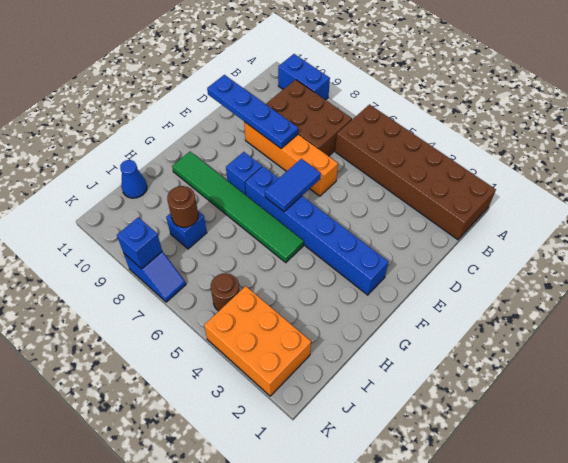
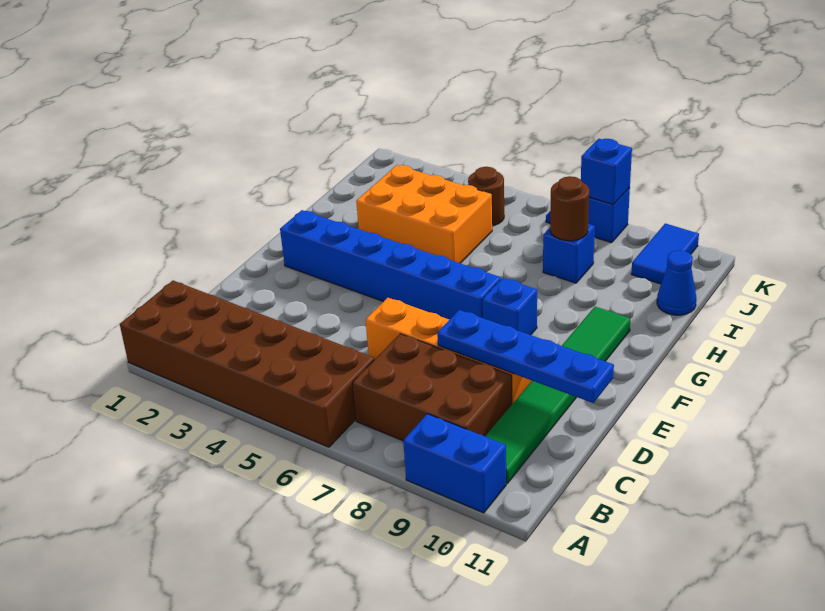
blue 1x2 tile [265,159,321,212] -> blue 1x2 tile moved to [631,223,699,284]
green 1x6 tile [172,152,304,263] -> green 1x6 tile turned to [485,307,631,484]
orange 2x3 brick [204,286,311,396] -> orange 2x3 brick moved to [356,165,492,263]

